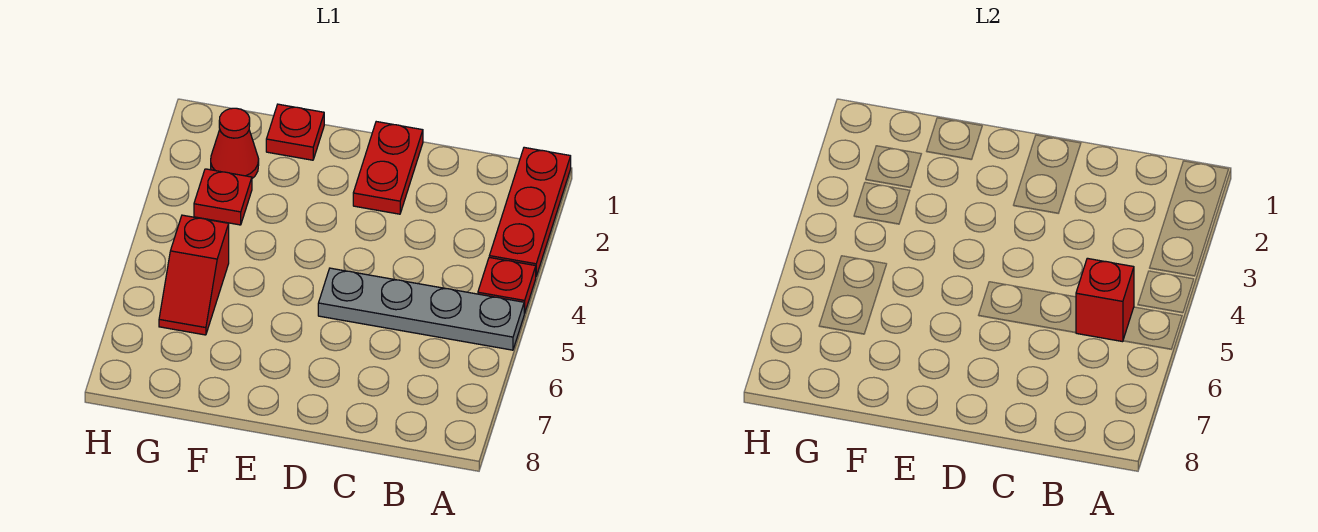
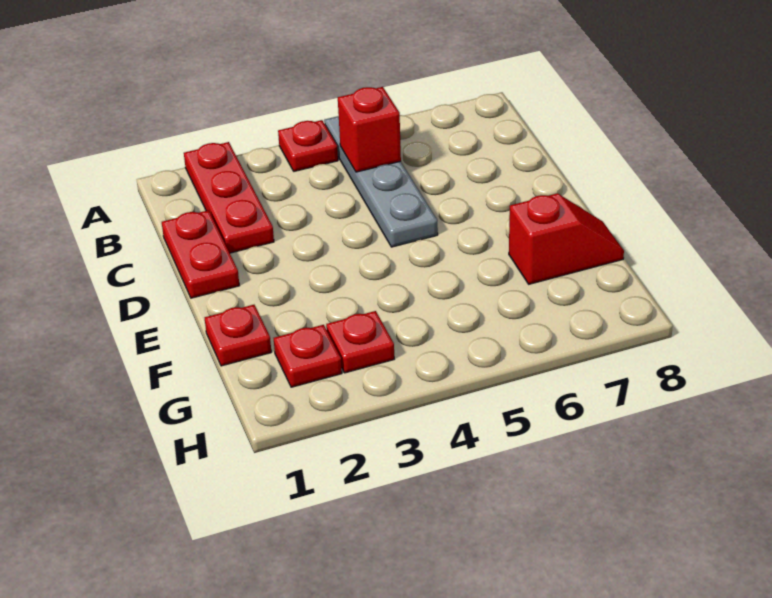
red 1x3 plate [489,147,571,276] -> red 1x3 plate turned to [184,142,274,253]
red 1x2 plate [353,122,423,214] -> red 1x2 plate turned to [162,210,239,298]
red 1x1 cone [211,108,259,178] -> red 1x1 plate [274,325,342,387]
red 1x2 slope [159,215,229,335] -> red 1x2 slope moved to [509,193,624,284]

